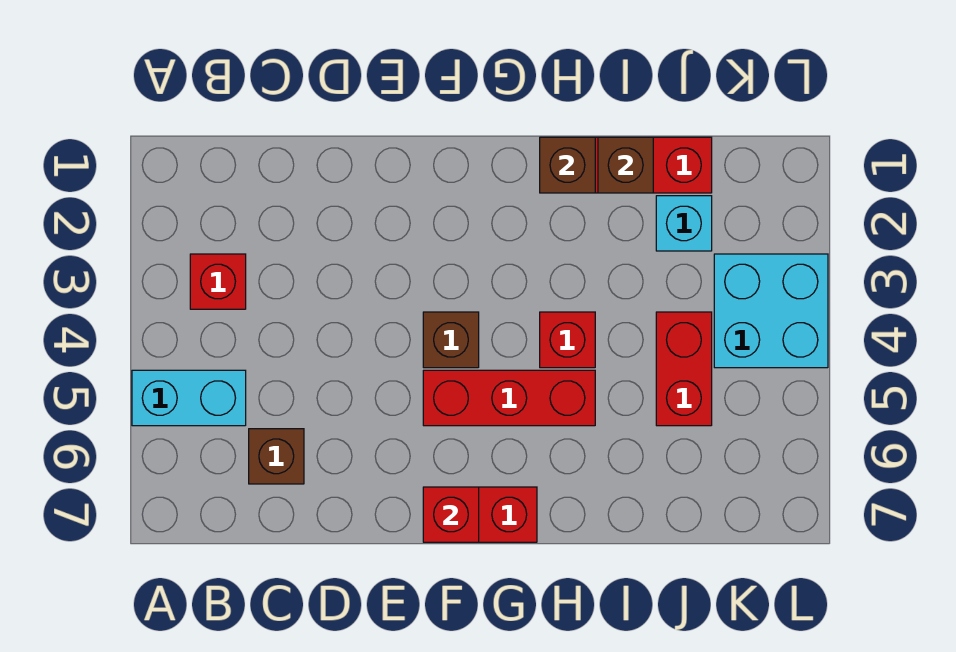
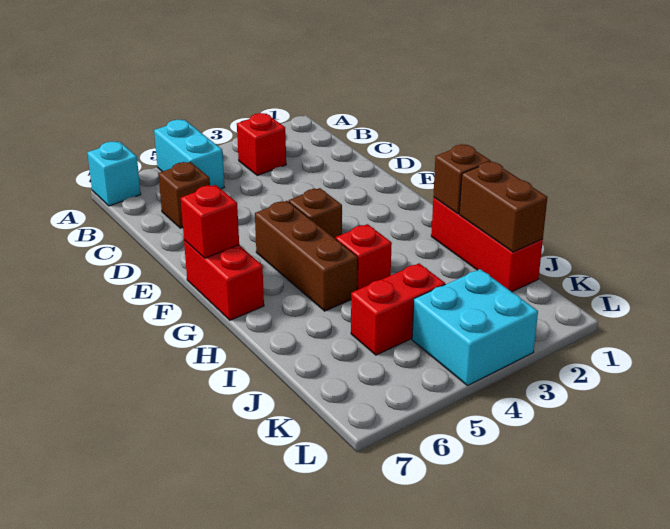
red 1x3 brick [423,370,595,426] -> brown 1x3 brick [255,201,358,311]
brown 1x1 brick [598,137,653,193] -> brown 1x2 brick [459,162,547,252]
cyan 1x1 brick [656,196,712,251] -> cyan 1x1 brick moved to [87,142,141,206]

